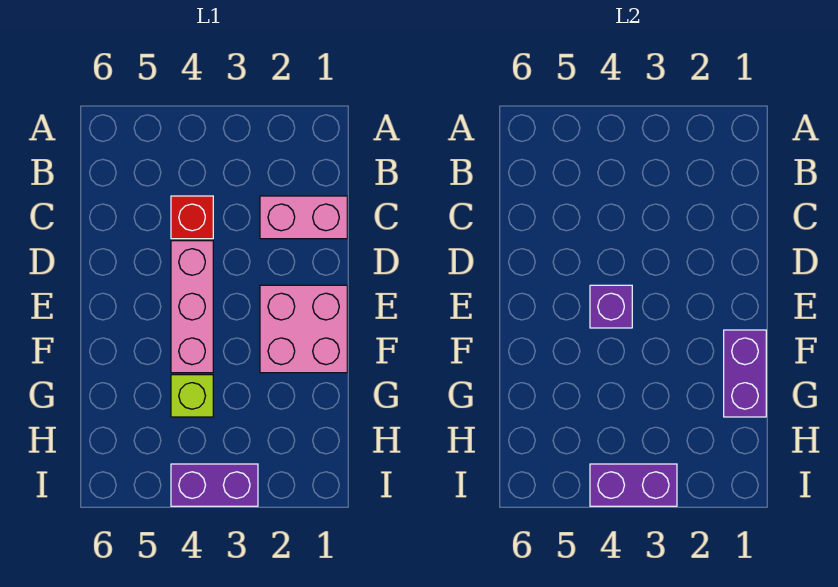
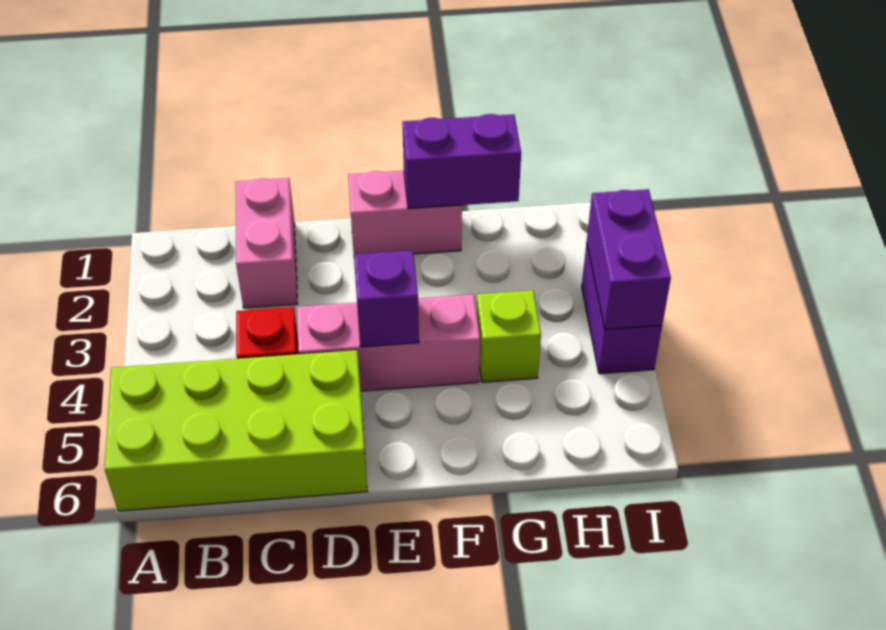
none -> lime 2x4 brick [105,350,367,511]
pink 2x2 brick [260,285,347,373] -> pink 1x2 brick [348,171,462,254]

